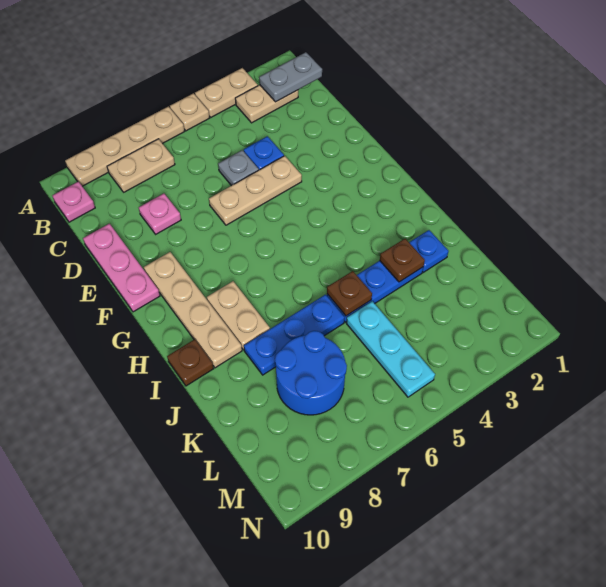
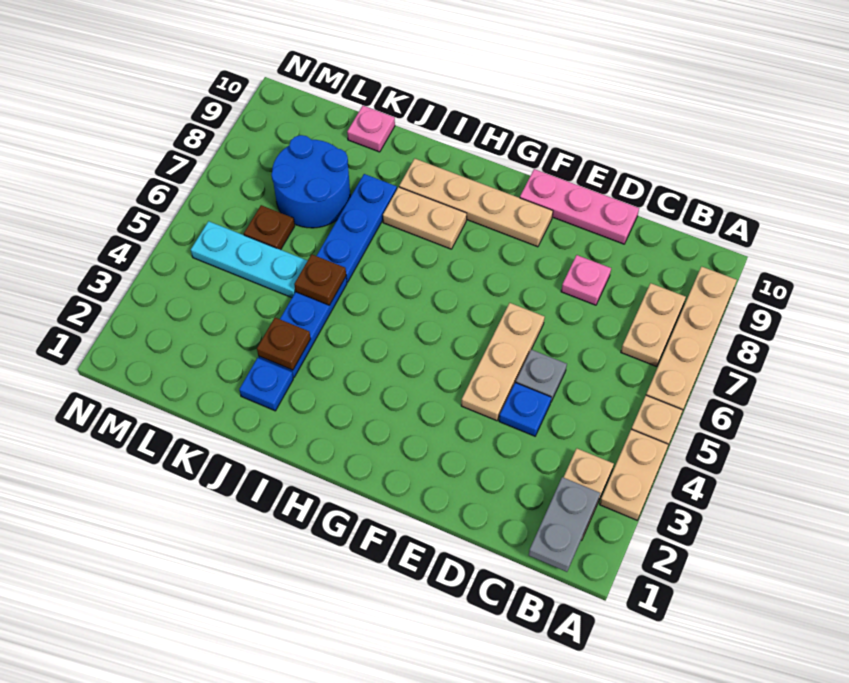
pink 1x1 plate [52,182,95,222] -> pink 1x1 plate moved to [347,106,395,152]
brown 1x1 plate [167,339,214,386] -> brown 1x1 plate moved to [244,205,295,250]

